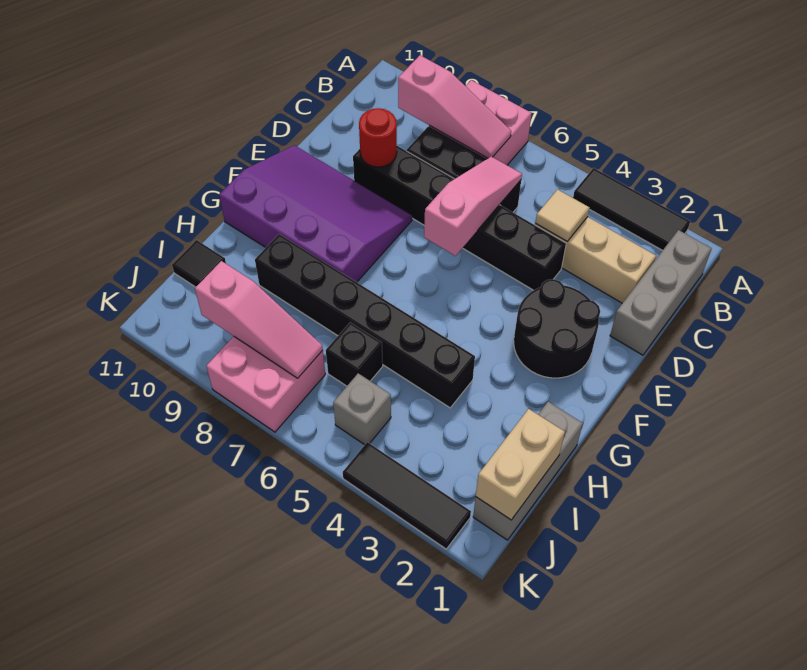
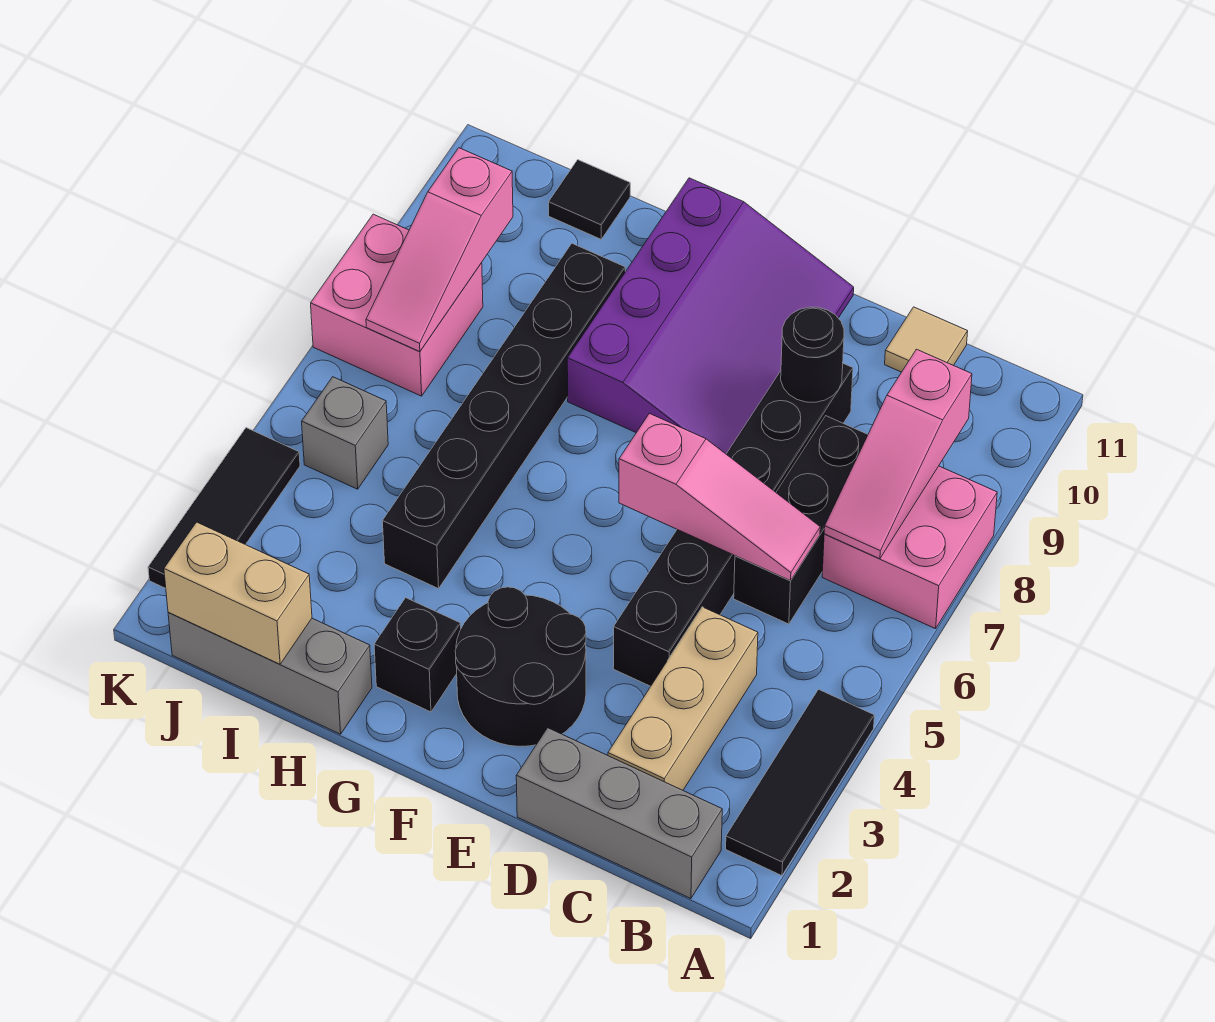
tan 1x1 tile [535,189,590,241] -> tan 1x1 tile moved to [885,307,968,372]
red 1x1 round brick [359,108,397,167] -> black 1x1 round brick [781,307,844,402]
black 1x1 brick [326,322,383,386] -> black 1x1 brick moved to [374,598,461,712]

